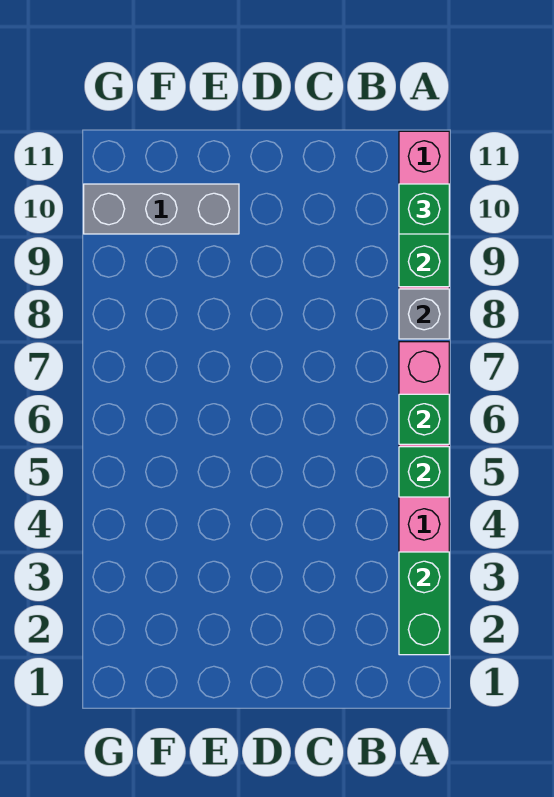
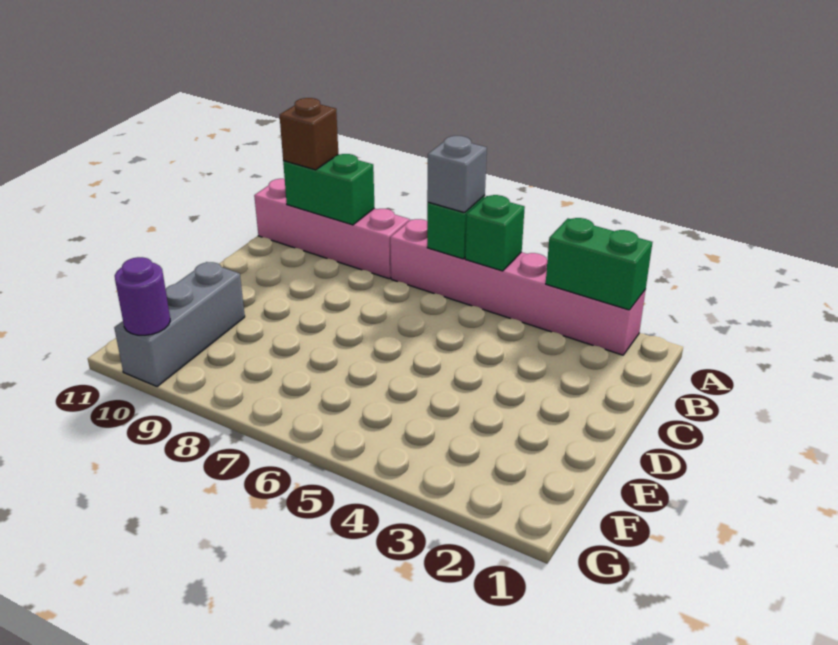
grey 1x1 brick [399,289,449,339] -> grey 1x1 brick moved to [427,136,487,213]
green 1x1 brick [399,184,449,234] -> brown 1x1 brick [280,98,338,170]
none -> purple 1x1 round brick [115,257,170,335]

